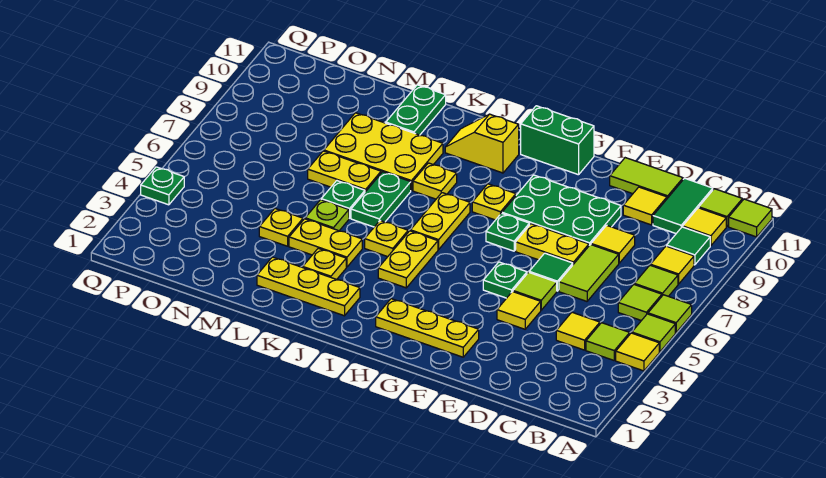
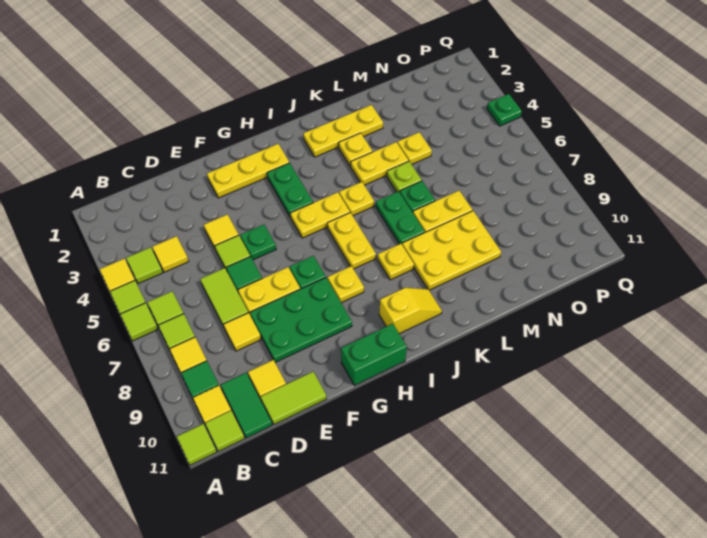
yellow 1x2 plate [378,231,438,288] -> yellow 1x2 plate turned to [290,192,350,238]
green 1x2 plate [386,85,446,135] -> green 1x2 plate moved to [267,163,313,217]

